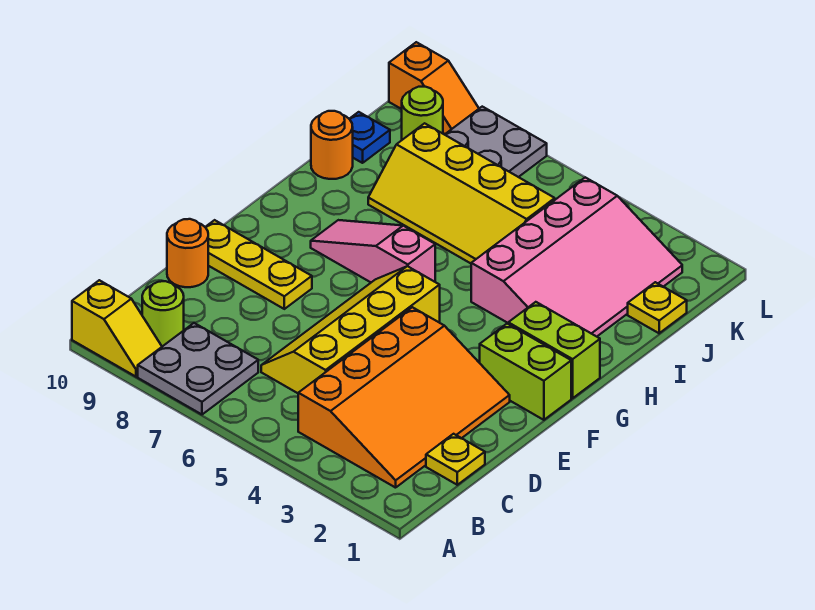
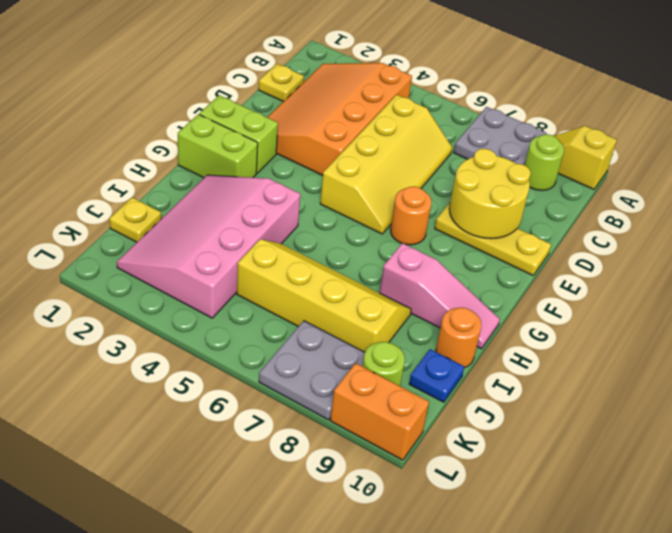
none -> yellow 2x2 round brick [449,149,531,239]
orange 1x1 round brick [167,219,208,287] -> orange 1x1 round brick moved to [391,186,431,245]
pink 1x3 slope [311,220,435,282] -> pink 1x3 slope moved to [380,243,500,349]
orange 1x2 slope [389,42,479,134] -> orange 1x2 brick [330,363,429,460]

